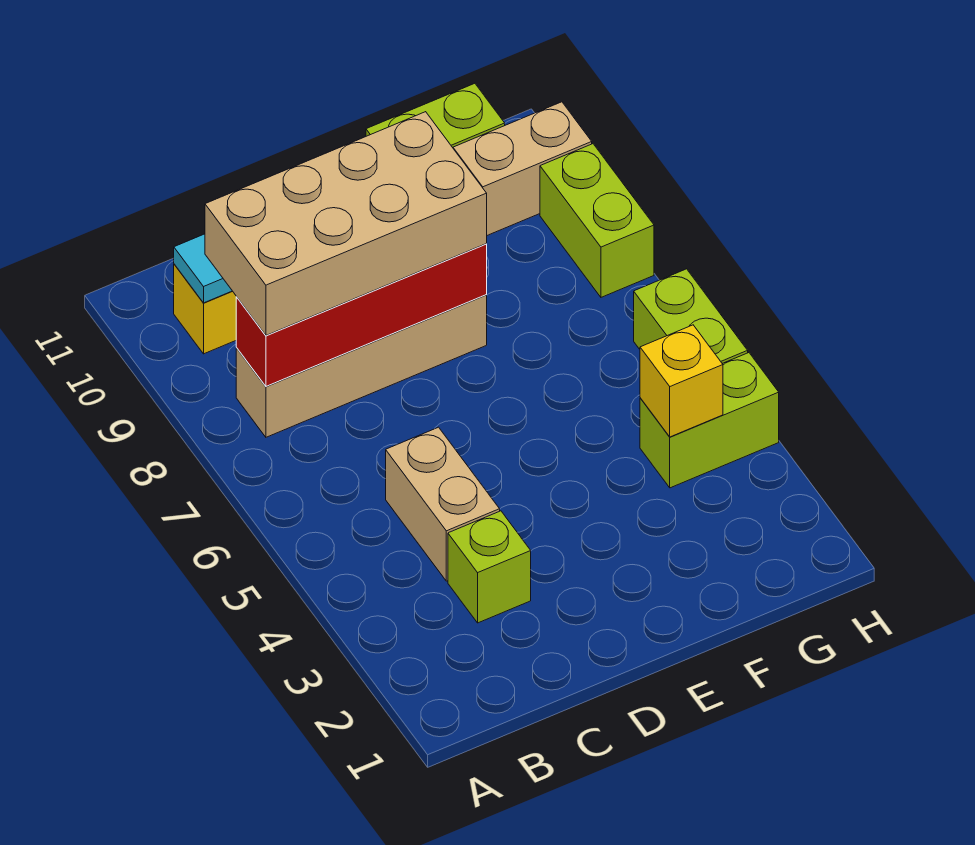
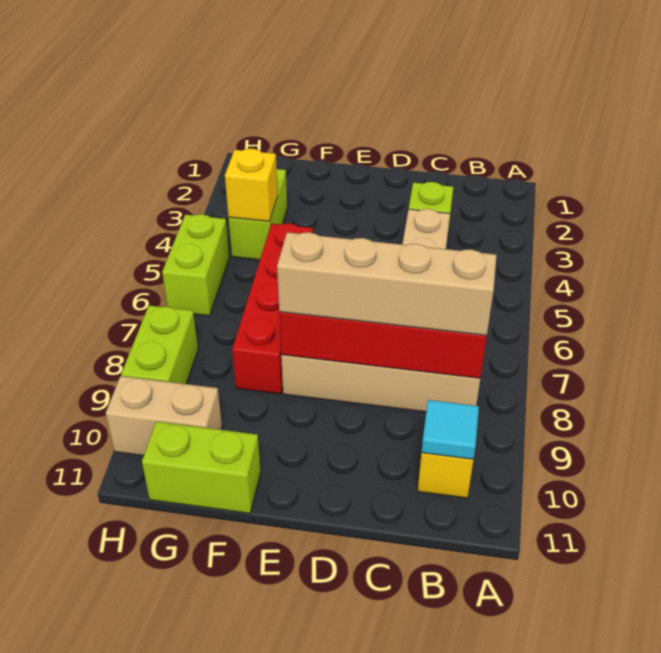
tan 2x4 brick [205,112,487,335] -> tan 1x4 brick [277,232,496,336]
none -> red 1x4 brick [232,223,313,394]
lime 1x2 brick [640,353,779,488] -> lime 1x2 brick turned to [229,169,287,260]

